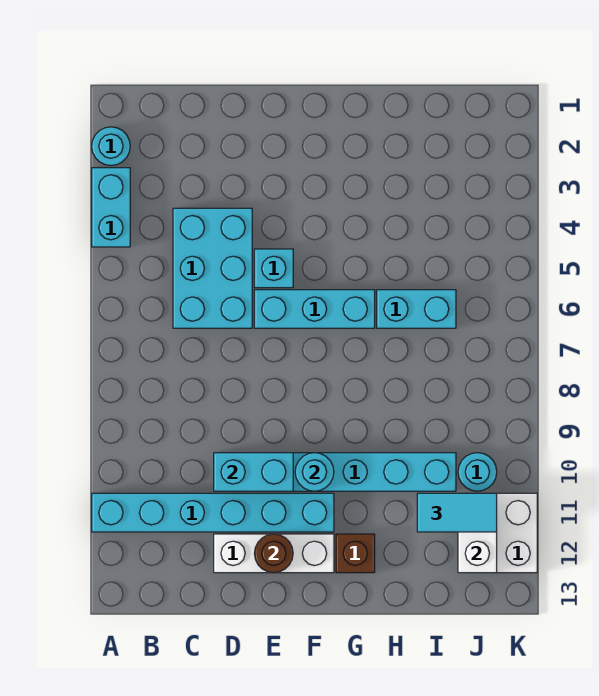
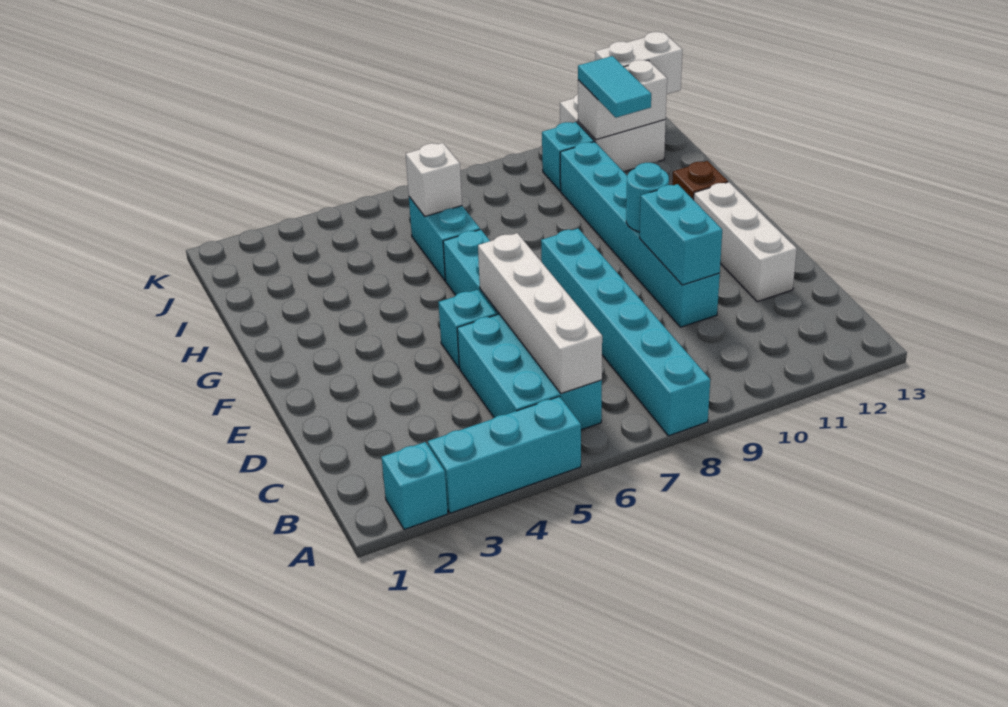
cyan 1x1 round brick [92,127,130,166] -> cyan 1x1 brick [382,442,448,530]
cyan 1x2 brick [92,168,130,247] -> cyan 1x3 brick [428,396,581,513]
cyan 1x6 brick [92,493,334,532] -> cyan 1x6 brick moved to [541,229,710,436]
none -> white 1x4 brick [478,233,602,394]
cyan 2x3 brick [173,208,252,328] -> cyan 2x3 brick turned to [457,314,602,430]
brown 1x1 round brick [254,534,293,573] -> none
none -> white 1x1 brick [406,143,462,216]
cyan 1x1 round brick [458,453,497,491] -> cyan 1x1 brick [542,122,594,191]
none -> white 1x2 brick [595,32,682,94]

